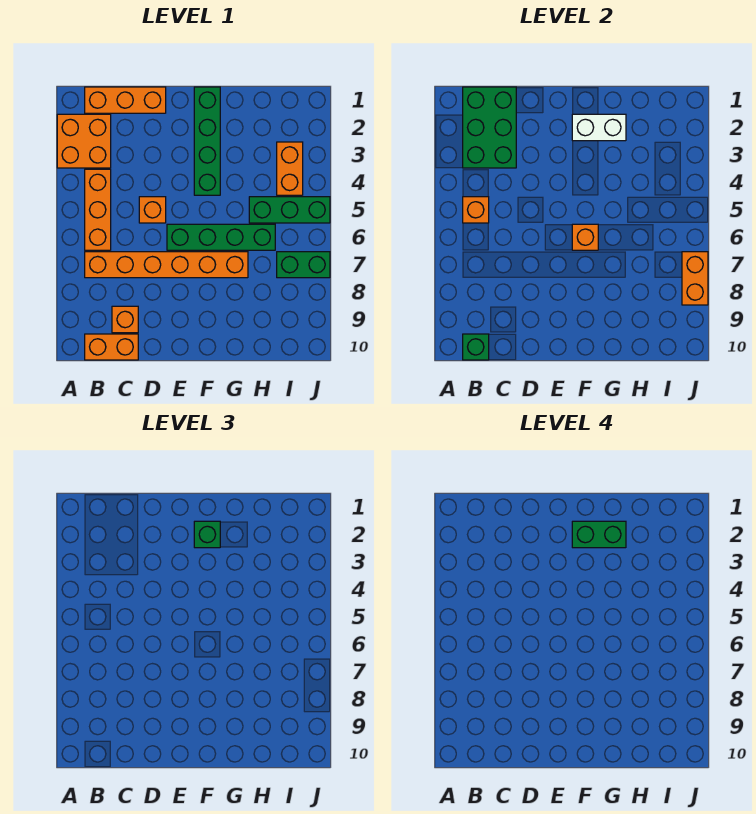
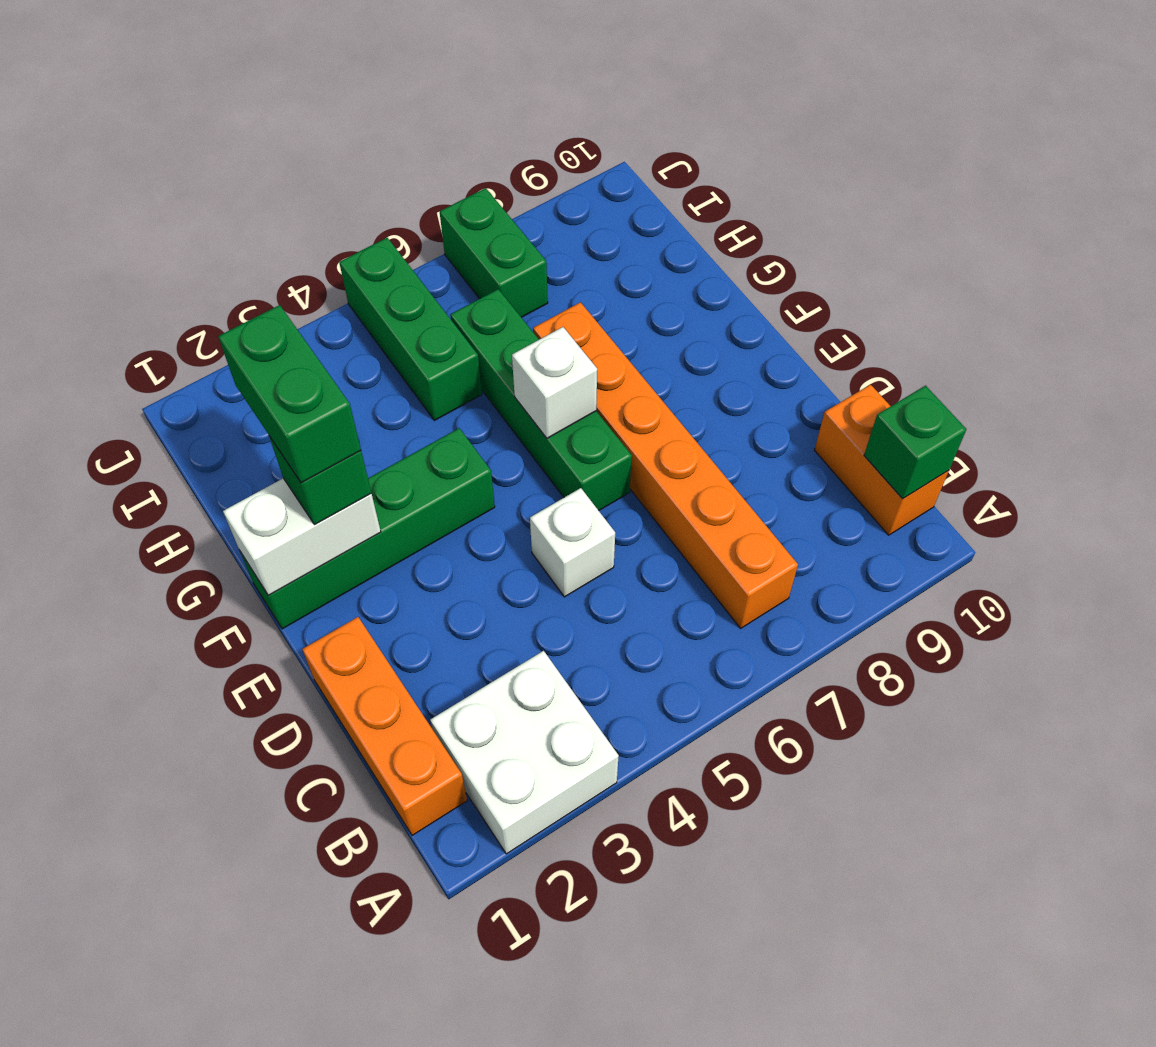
orange 2x2 brick [57,114,111,168] -> white 2x2 brick [430,651,619,854]
green 2x3 brick [463,87,516,168] -> none
orange 1x3 brick [85,169,111,250] -> none
orange 1x1 brick [463,197,489,223] -> none
orange 1x1 brick [112,306,138,333] -> none
orange 1x1 brick [139,197,166,223] -> white 1x1 brick [530,488,615,597]
white 1x2 brick [572,114,626,141] -> white 1x2 brick turned to [223,478,381,595]
orange 1x1 brick [572,224,598,250] -> white 1x1 brick [512,327,597,438]
orange 1x2 brick [277,142,303,195] -> none
orange 1x2 brick [682,252,708,305] -> none

